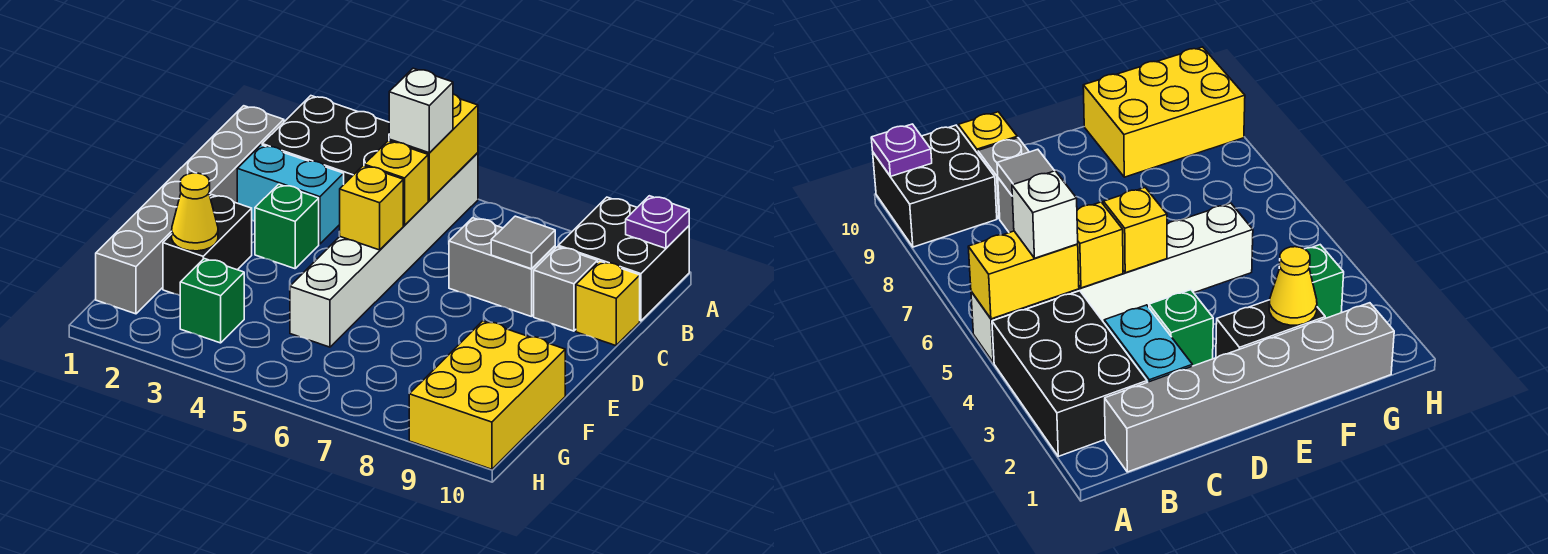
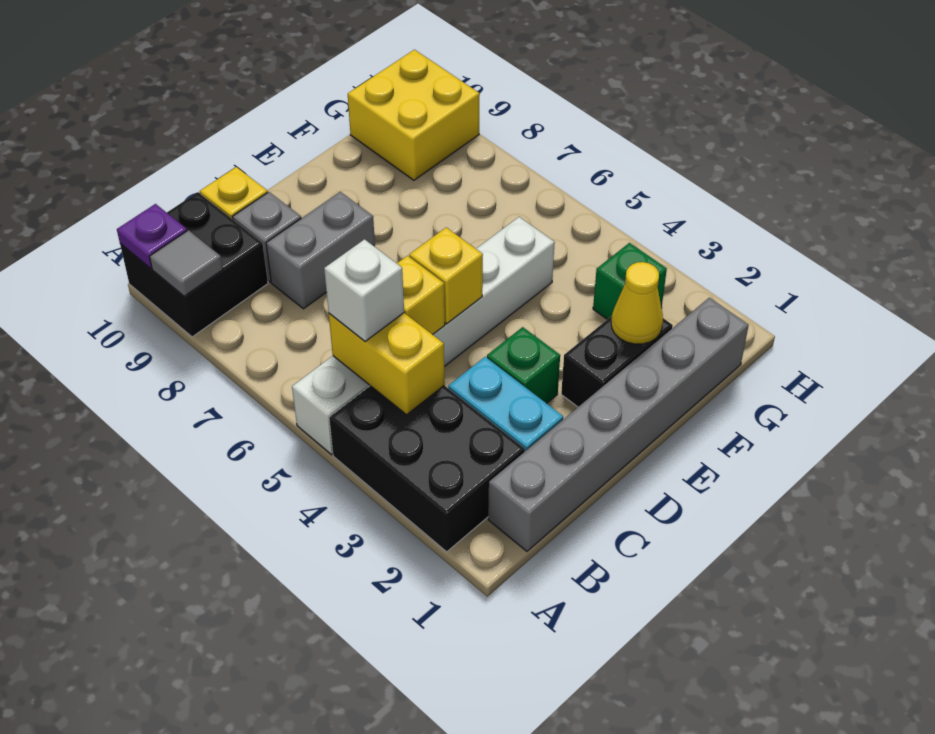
yellow 1x2 brick [389,94,478,201] -> yellow 1x2 brick turned to [329,313,445,415]
grey 1x2 brick [449,218,555,317] -> grey 1x2 brick turned to [266,192,375,309]
grey 1x1 tile [491,216,555,269] -> grey 1x1 tile moved to [150,230,223,296]
yellow 2x3 brick [409,321,565,469] -> yellow 2x2 brick [348,50,480,180]

